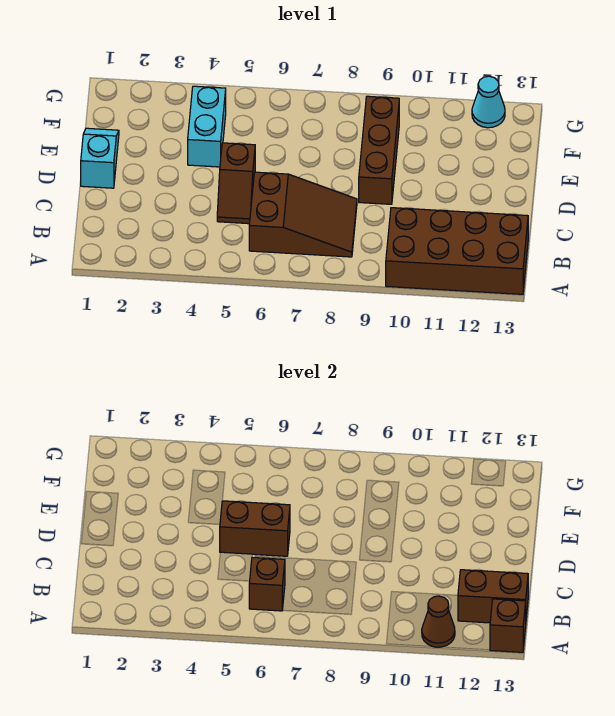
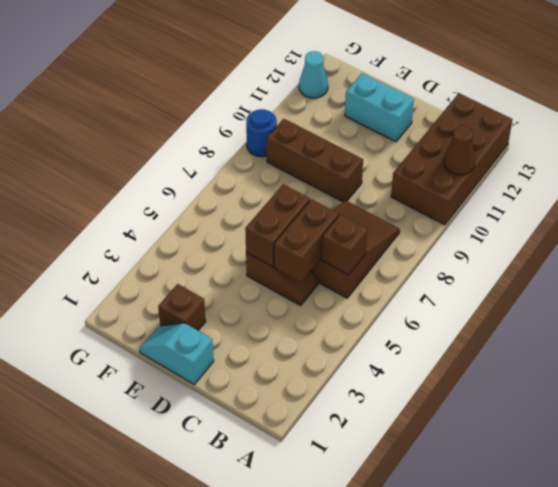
brown 1x1 brick [490,599,526,652] -> brown 1x1 brick moved to [158,284,206,330]
brown 1x2 brick [458,570,528,623] -> brown 1x2 brick moved to [274,199,339,282]
cyan 1x2 brick [188,86,226,167] -> cyan 1x2 brick moved to [345,73,414,142]
none -> blue 1x1 round brick [246,109,277,157]

